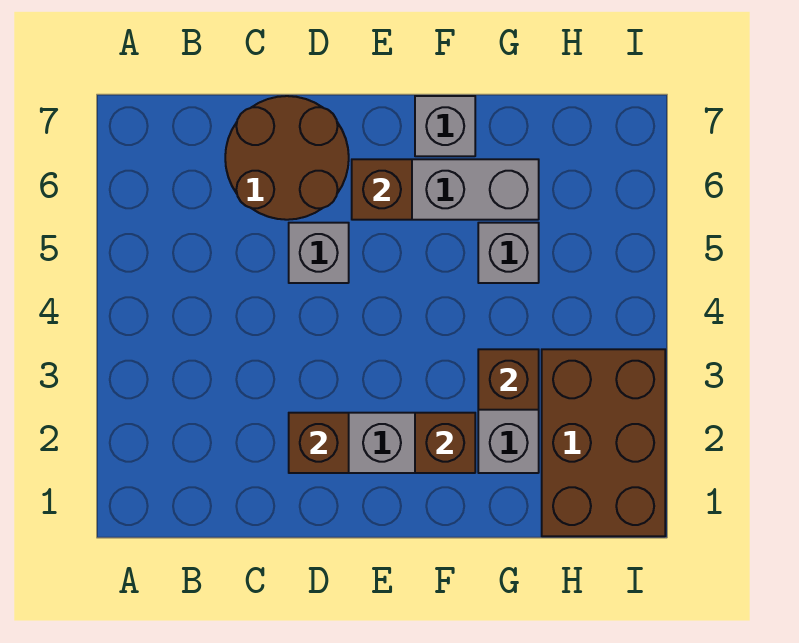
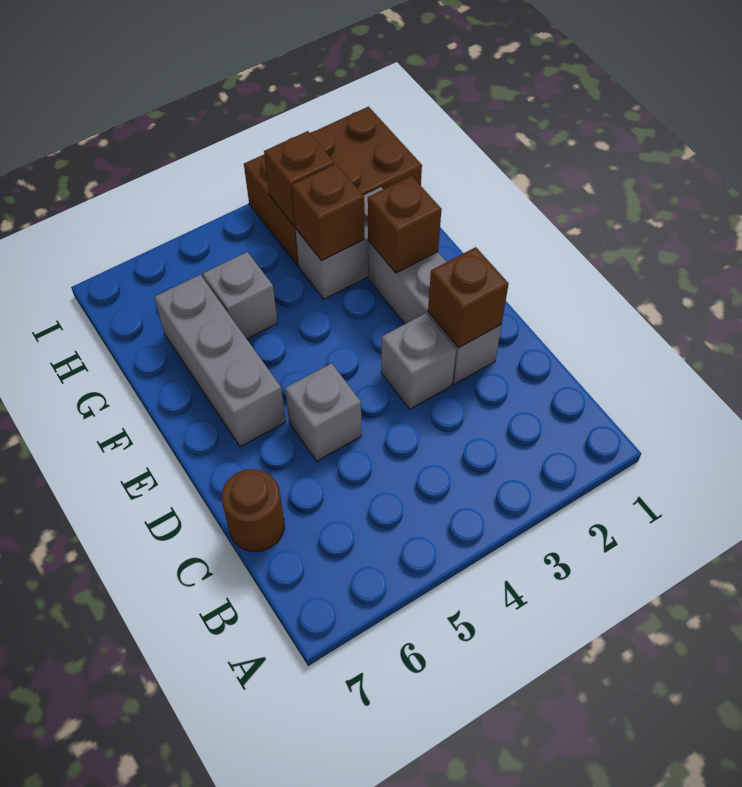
brown 2x2 round brick [225,96,349,220] -> brown 1x1 round brick [222,469,284,552]
brown 1x1 brick [352,159,412,220] -> brown 1x1 brick moved to [264,131,335,226]
grey 1x1 brick [415,96,475,156] -> grey 1x1 brick moved to [381,313,456,409]

